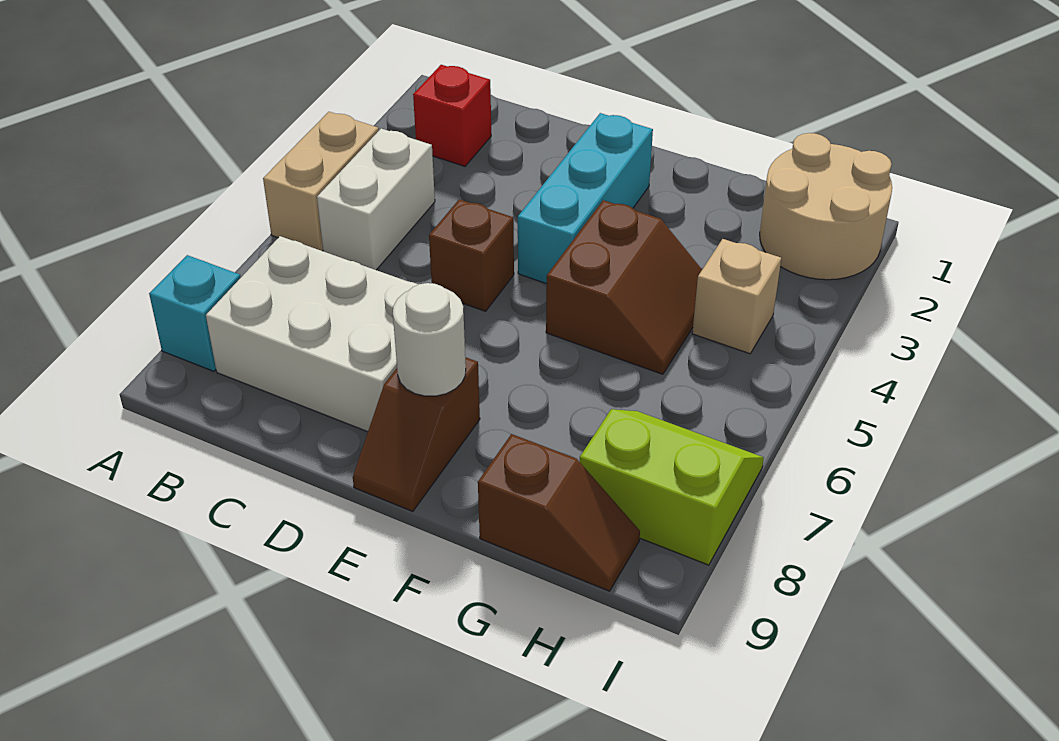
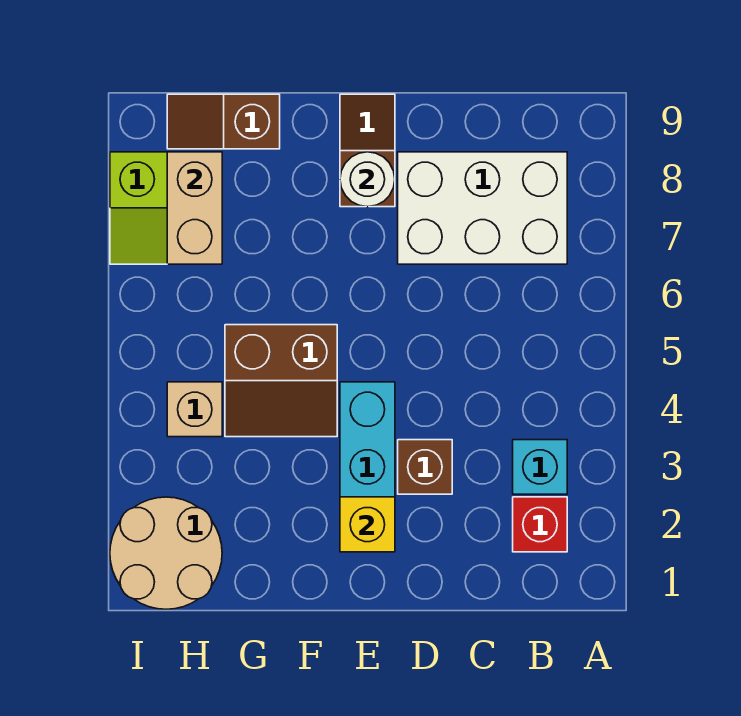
tan 1x2 brick [263,112,379,251] -> tan 1x2 brick moved to [167,152,222,264]
cyan 1x1 brick [149,255,241,371] -> cyan 1x1 brick moved to [513,440,567,494]
white 1x2 brick [317,129,435,270] -> none
brown 1x1 brick [429,199,514,311] -> brown 1x1 brick moved to [398,440,452,494]
none -> yellow 1x1 brick [340,497,395,552]
brown 2x2 slope [546,200,702,374] -> brown 2x2 slope turned to [225,325,337,437]

